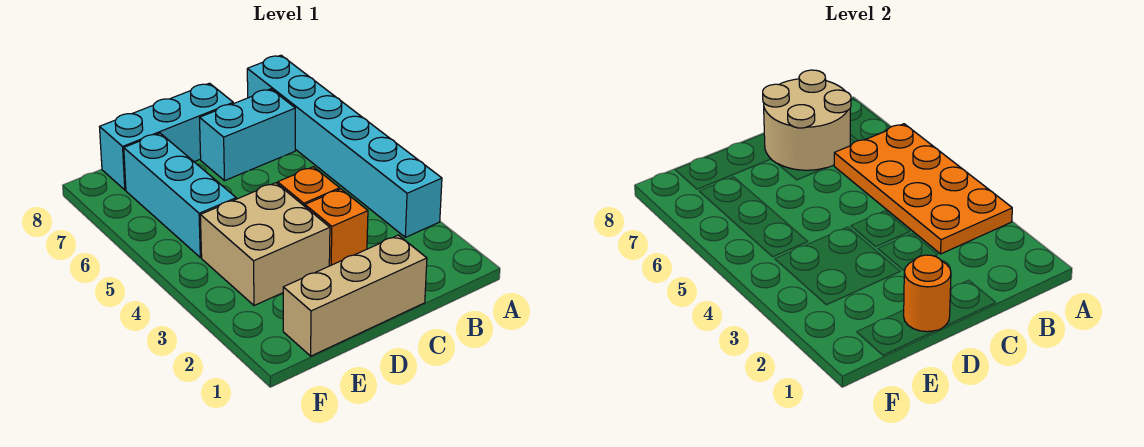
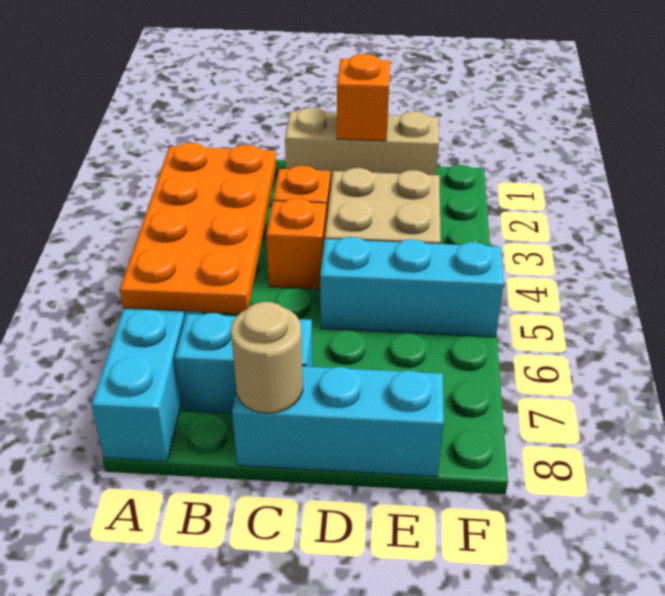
tan 2x2 round brick [763,70,851,170] -> tan 1x1 round brick [231,302,303,413]
orange 1x1 round brick [904,255,951,332] -> orange 1x1 brick [337,54,390,141]
cyan 1x3 brick [124,133,236,258] -> cyan 1x3 brick turned to [320,237,504,337]

